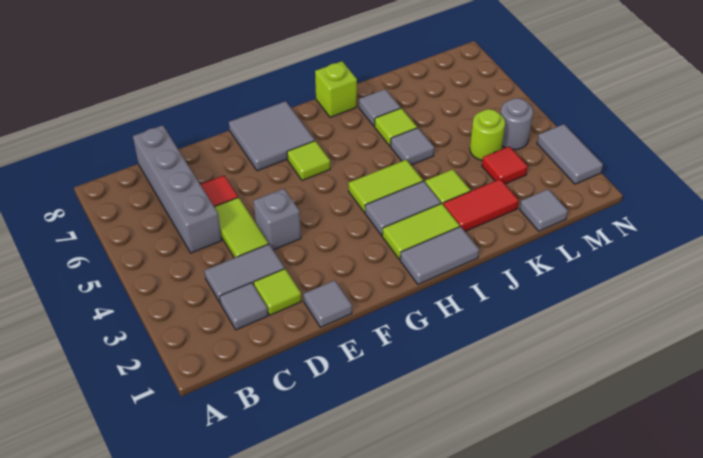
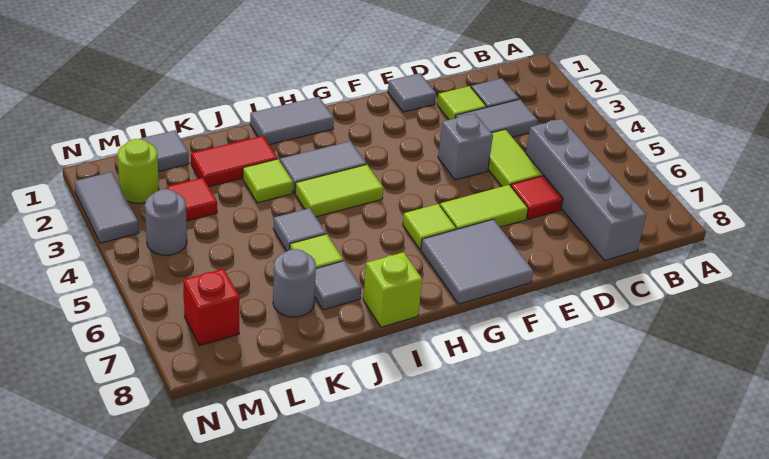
lime 1x2 tile [382,204,460,260] -> lime 1x2 tile moved to [440,185,528,229]
none -> grey 1x1 round brick [273,249,316,317]
lime 1x1 round brick [470,109,505,160] -> lime 1x1 round brick moved to [118,139,159,203]
none -> red 1x1 brick [183,269,240,346]

